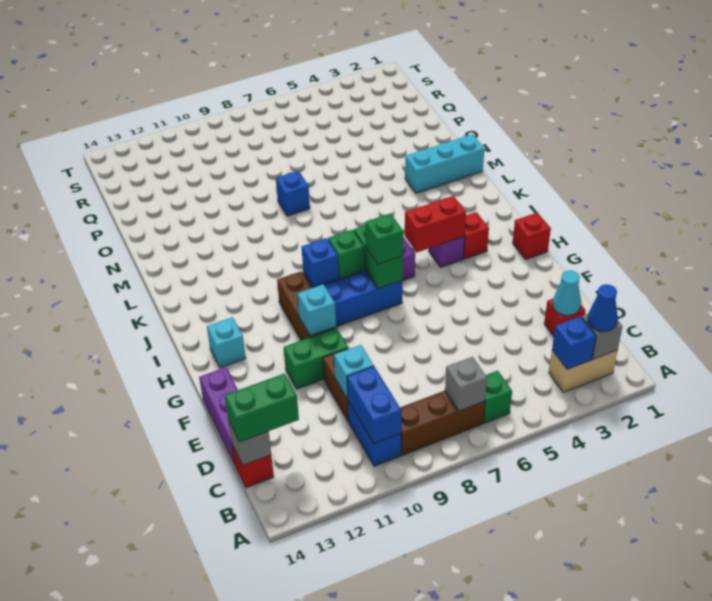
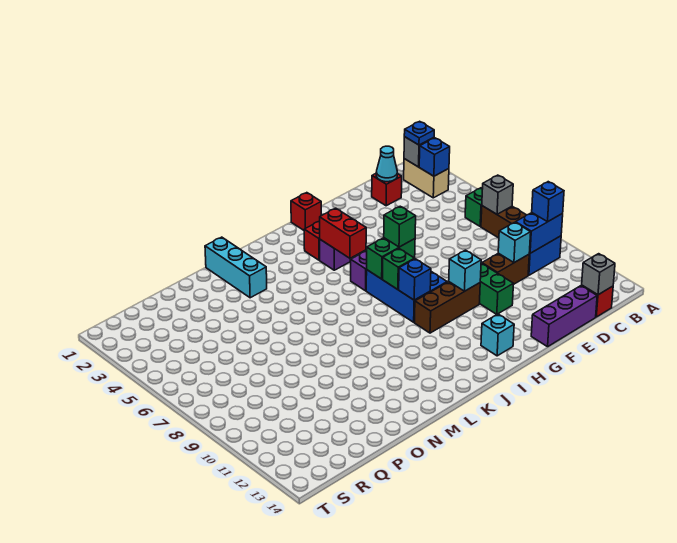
blue 1x1 cone [588,284,618,331] -> blue 1x1 plate [404,121,434,145]
green 1x2 brick [225,374,299,442] -> none
blue 1x1 brick [276,171,310,216] -> blue 1x1 brick moved to [532,182,564,222]

